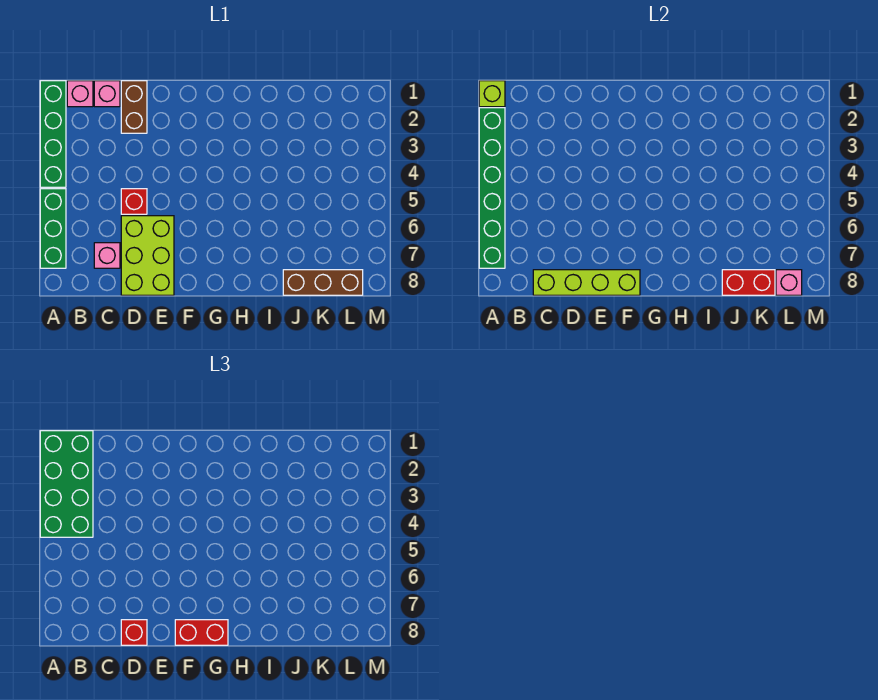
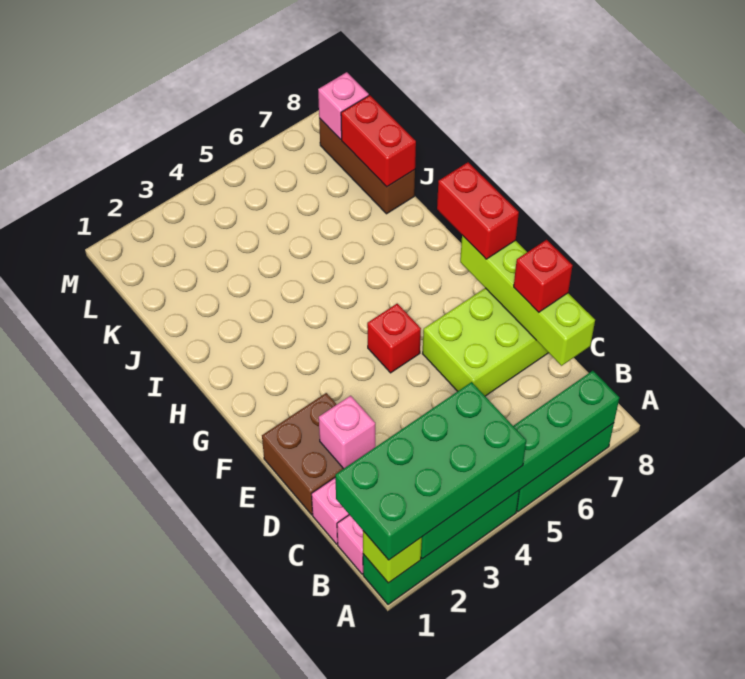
pink 1x1 brick [94,243,120,268] -> pink 1x1 brick moved to [319,396,375,469]
brown 1x2 brick [121,81,147,133] -> brown 2x2 brick [262,393,343,515]
red 1x1 brick [121,189,147,214] -> red 1x1 brick moved to [367,304,421,373]

